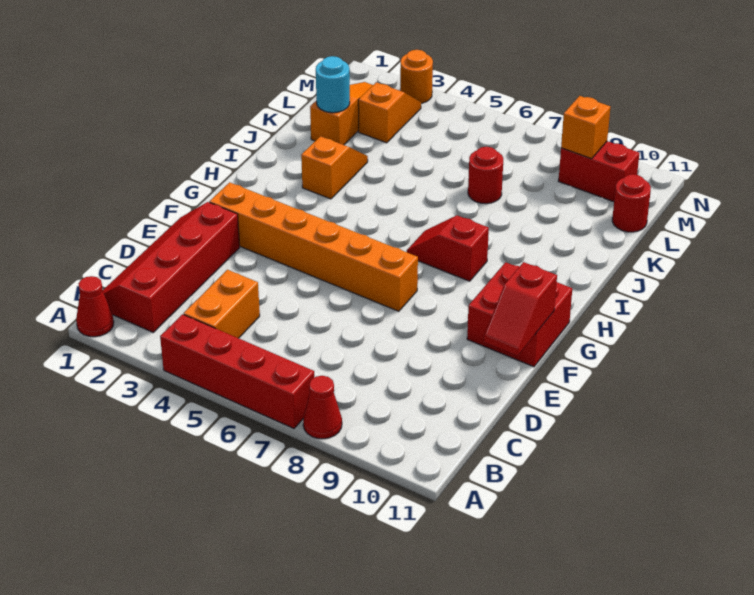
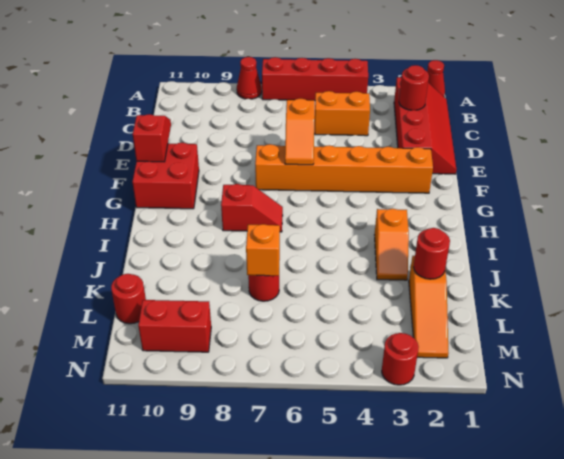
orange 1x2 brick [184,270,260,338] -> orange 1x2 brick turned to [315,91,370,136]
none -> red 1x1 round brick [399,65,429,110]
cyan 1x1 round brick [316,56,350,113] -> red 1x1 round brick [413,228,450,279]
orange 1x2 slope [358,82,421,143] -> orange 1x2 slope moved to [285,98,315,165]
orange 1x1 brick [561,96,610,159] -> orange 1x1 brick moved to [246,224,280,276]
orange 1x1 round brick [400,50,433,103] -> red 1x1 round brick [382,333,419,385]

